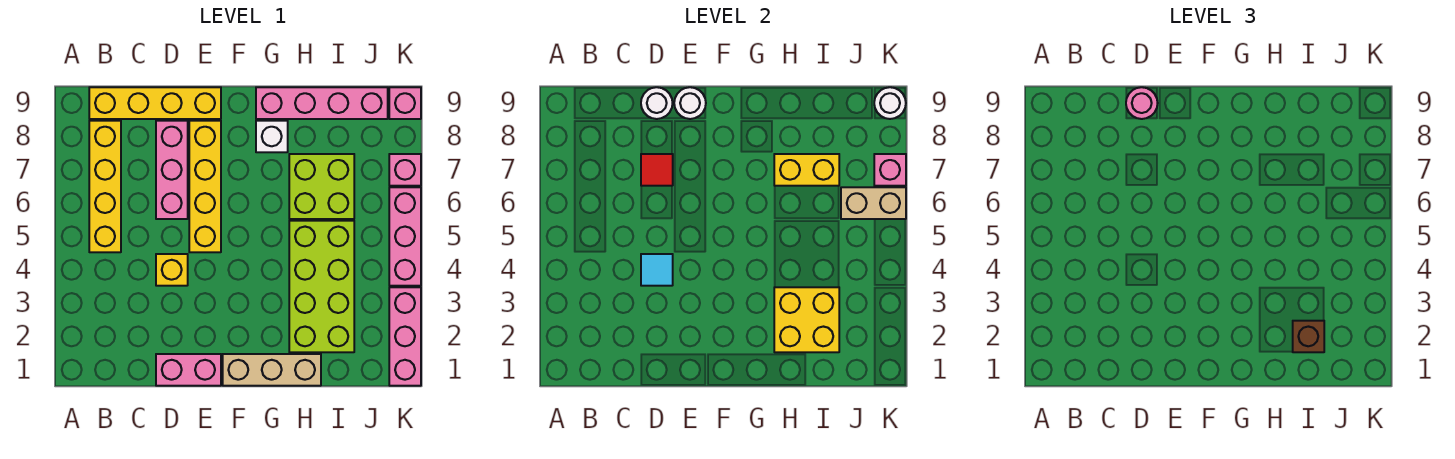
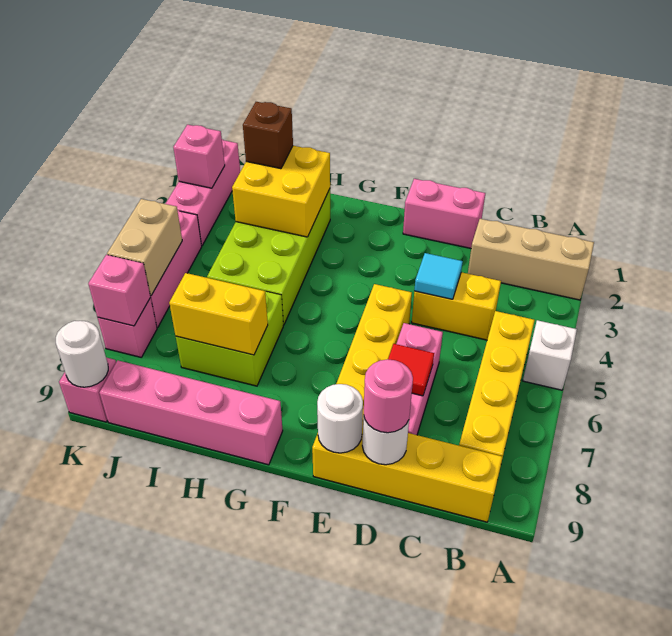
yellow 1x1 brick [156,254,188,286] -> yellow 1x2 brick [412,272,501,340]
tan 1x3 brick [223,354,321,386] -> tan 1x3 brick moved to [468,219,594,300]
white 1x1 brick [256,121,288,152] -> white 1x1 brick moved to [523,320,577,390]
tan 1x2 brick [841,187,906,219] -> tan 1x2 brick turned to [107,199,182,296]
none -> pink 1x1 brick [173,125,225,188]

